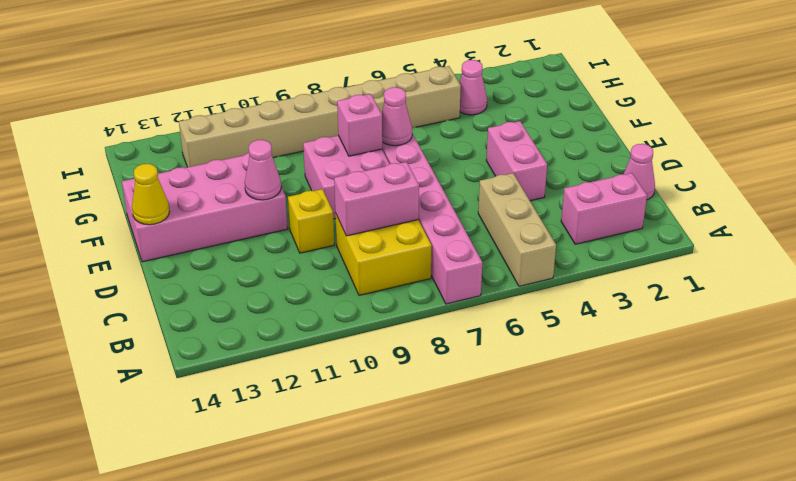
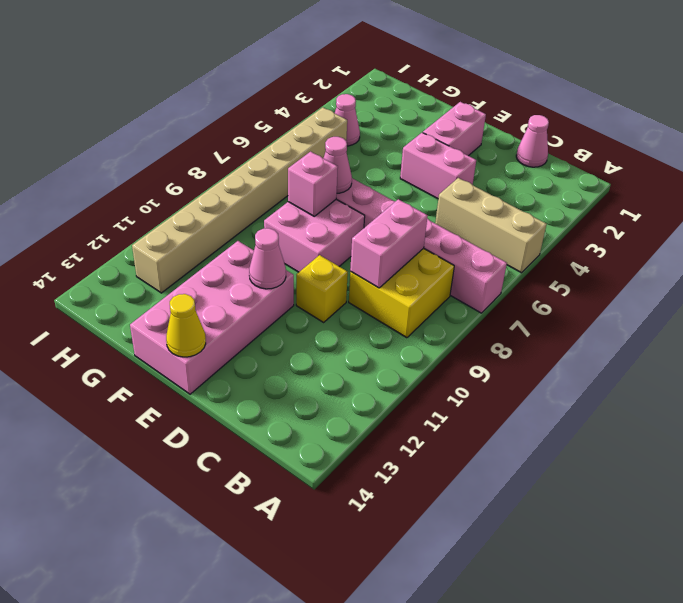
pink 1x2 brick [561,173,647,244] -> pink 1x2 brick moved to [423,102,486,156]

